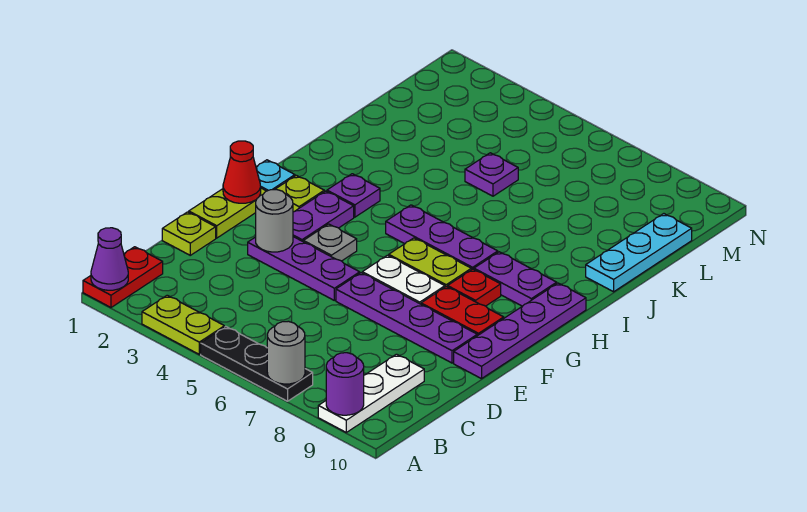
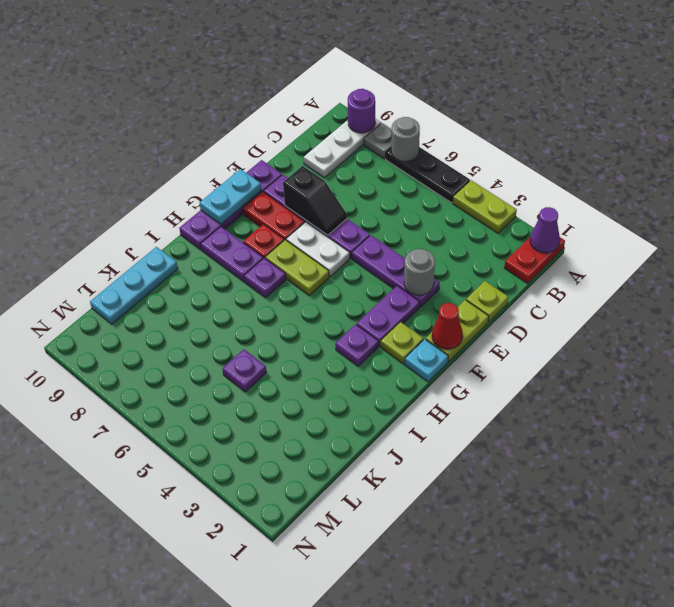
none -> black 1x2 slope [283,166,347,235]
grey 1x1 plate [303,224,357,261] -> grey 1x1 plate moved to [364,123,392,159]
none -> cyan 1x2 plate [200,169,261,224]
purple 1x3 plate [386,205,498,270] -> purple 1x1 plate [244,258,286,298]

